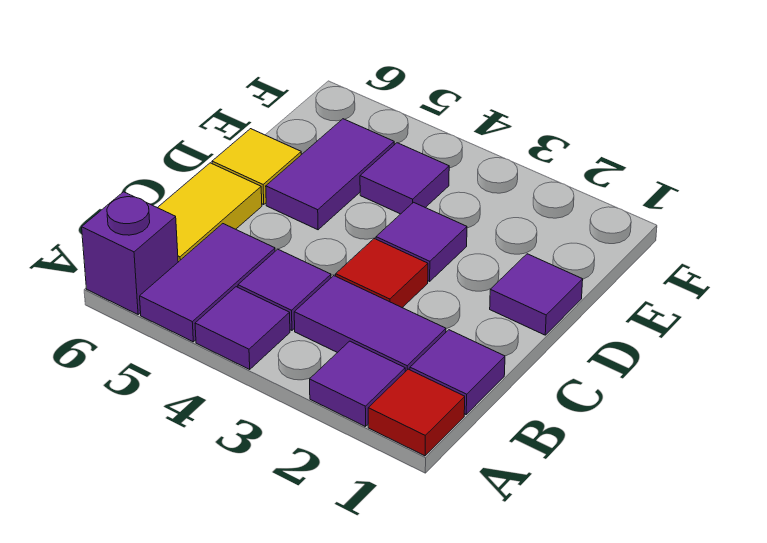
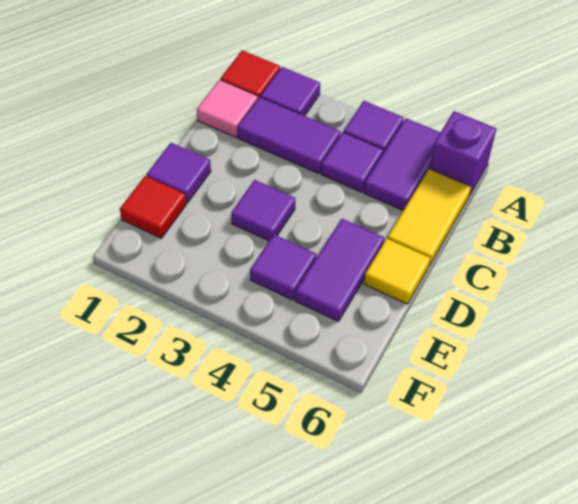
purple 1x1 tile [410,330,505,414] -> pink 1x1 tile [197,80,258,137]
red 1x1 tile [336,239,428,307] -> red 1x1 tile moved to [120,176,186,238]

